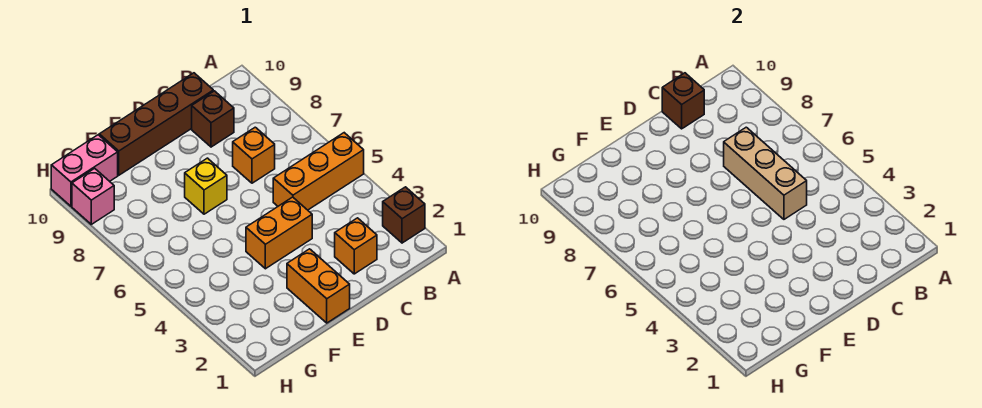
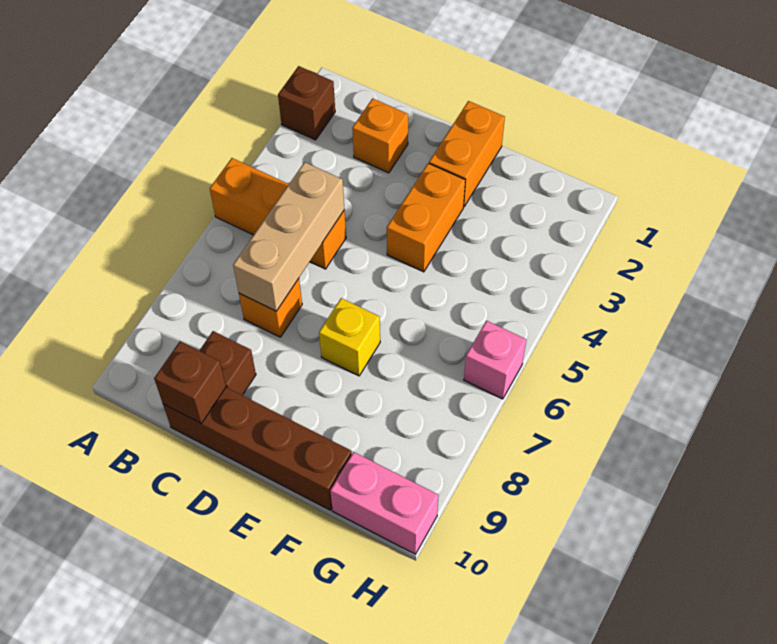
orange 1x2 brick [246,197,312,269] -> orange 1x2 brick turned to [387,163,465,272]
pink 1x1 brick [72,168,114,224] -> pink 1x1 brick moved to [464,321,526,399]

